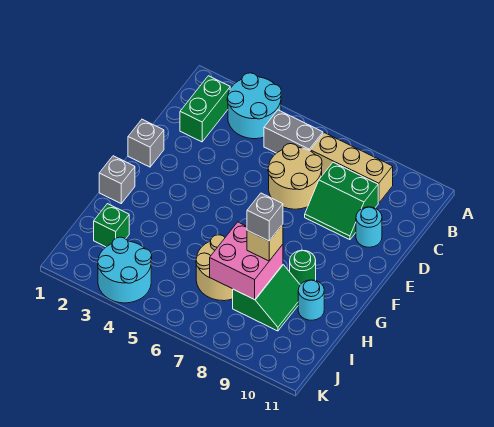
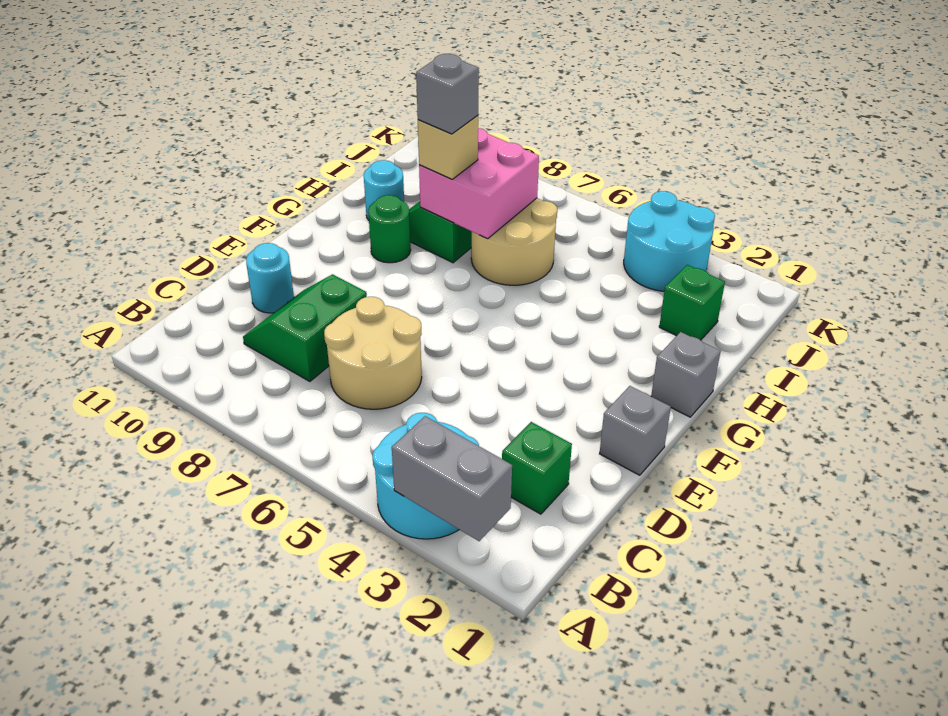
green 1x2 brick [180,76,230,142] -> green 1x1 brick [502,422,572,514]
grey 1x2 brick [264,110,323,153] -> grey 1x2 brick moved to [392,416,512,541]
tan 1x3 brick [310,133,393,203] -> none
green 2x2 slope [305,162,378,240] -> green 2x2 slope turned to [243,274,367,381]

